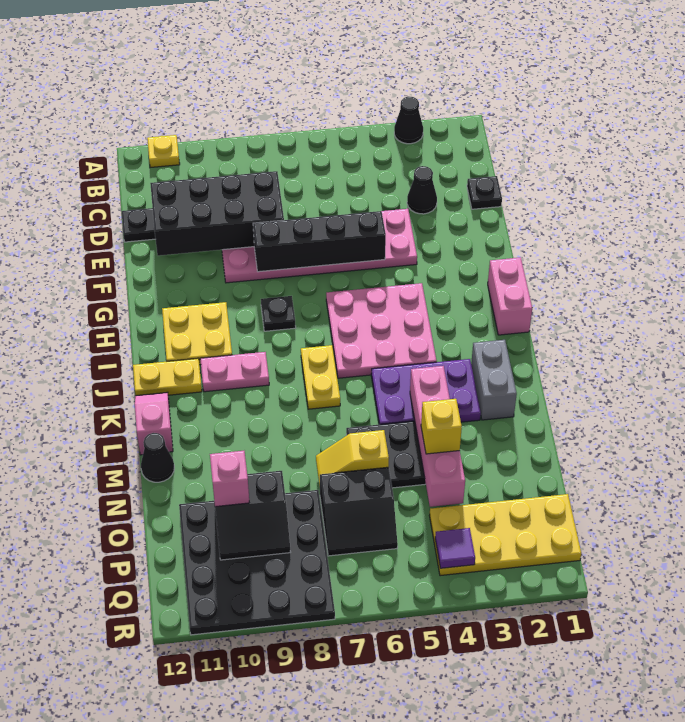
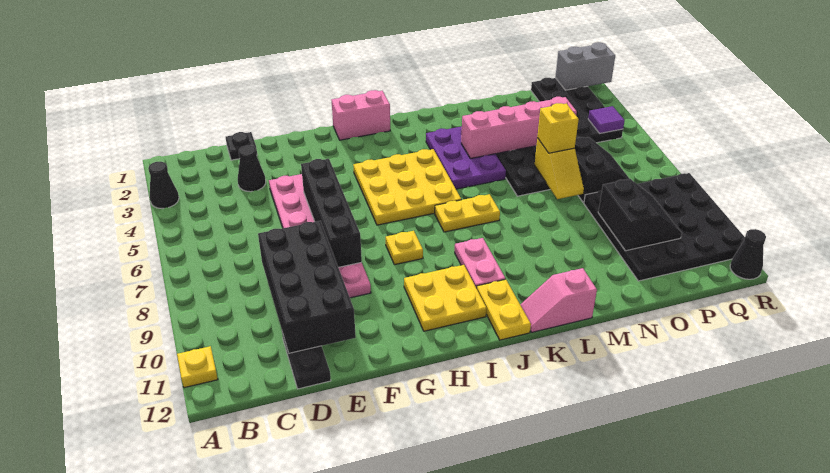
pink 3x3 plate [326,283,437,378] -> yellow 3x3 plate [353,149,461,225]
black 1x1 plate [261,296,296,331] -> yellow 1x1 plate [386,231,423,265]
grey 1x2 brick [471,340,517,420] -> grey 1x2 brick moved to [555,42,615,90]
black 1x1 cone [141,433,174,482] -> black 1x1 cone moved to [730,229,766,279]
yellow 1x1 brick [421,399,462,454] -> yellow 1x1 brick moved to [537,103,579,153]
pink 1x1 brick [210,451,249,507] -> none
yellow 2x4 plate [429,494,581,576] -> black 2x4 plate [531,78,623,143]

